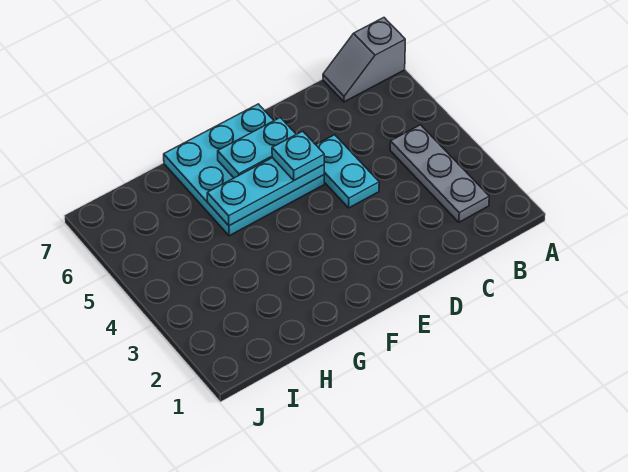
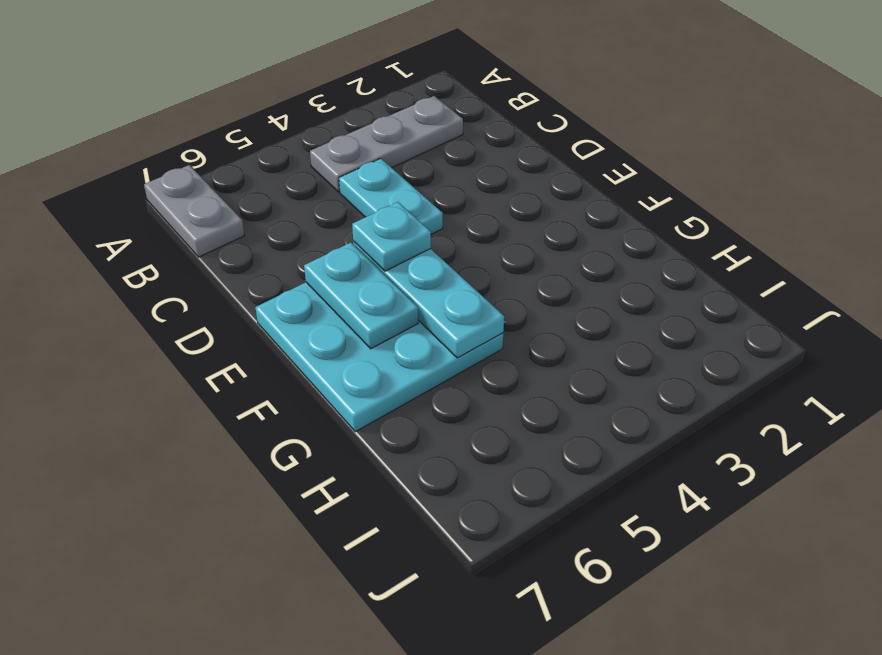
grey 1x2 slope [323,18,405,102] -> grey 1x2 plate [144,165,245,257]
cyan 1x2 plate [316,135,379,208] -> cyan 1x2 plate turned to [339,159,443,234]

